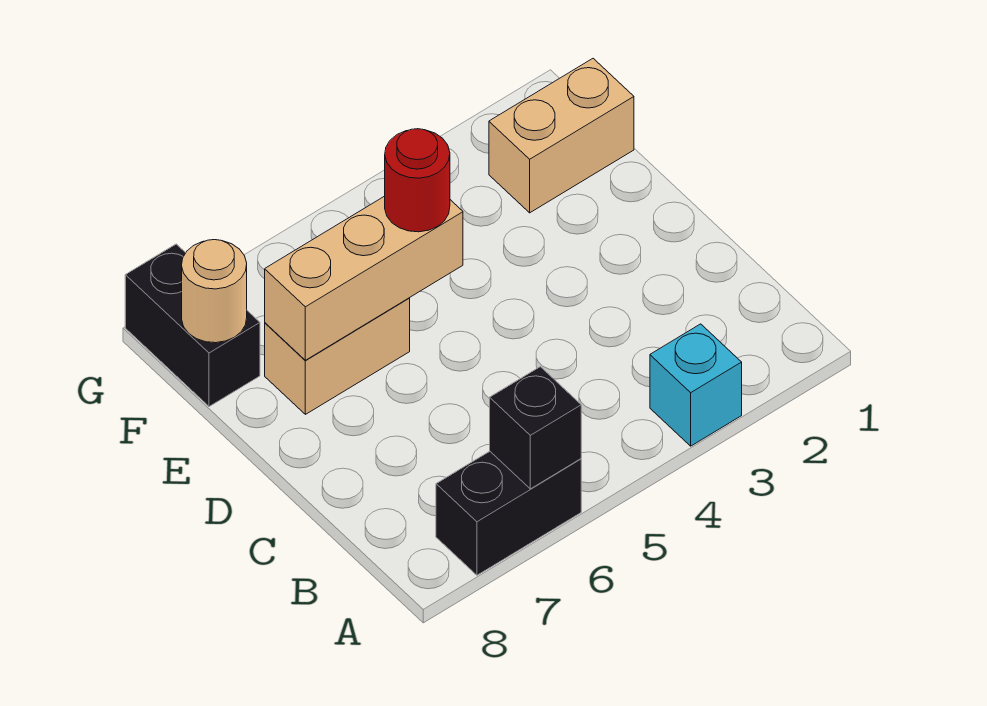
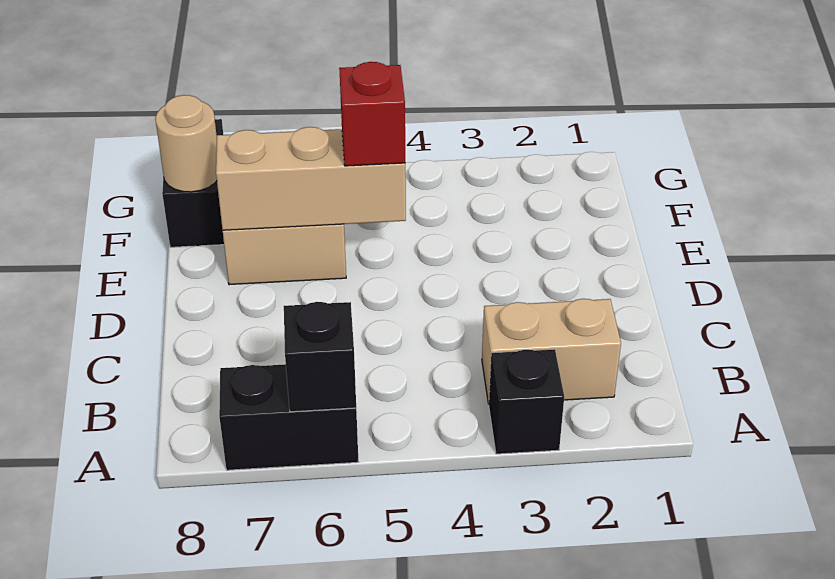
cyan 1x1 brick [650,324,742,446] -> black 1x1 brick [489,349,564,454]
red 1x1 round brick [385,129,450,232] -> red 1x1 brick [339,62,405,166]
tan 1x2 brick [489,59,634,213] -> tan 1x2 brick moved to [482,299,621,404]

